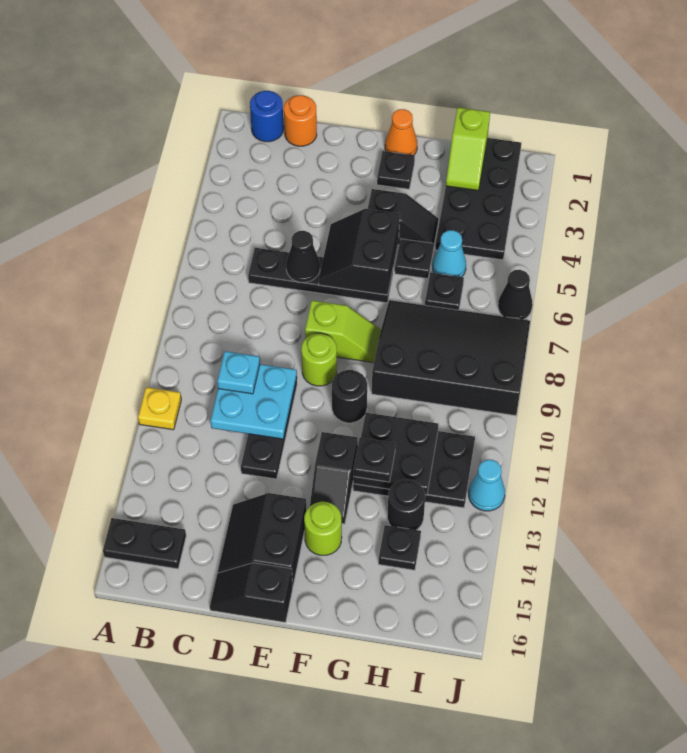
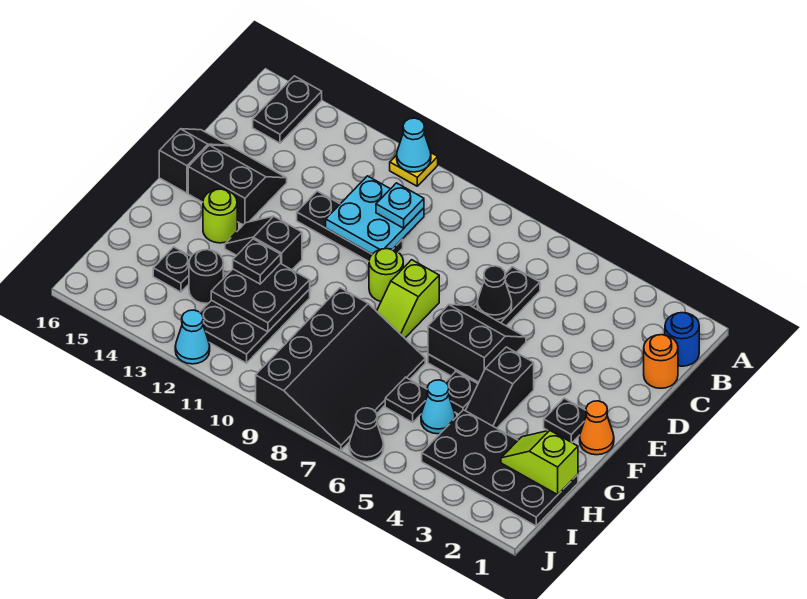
none -> cyan 1x1 cone [397,118,431,172]
black 1x1 round brick [332,370,367,423] -> none

